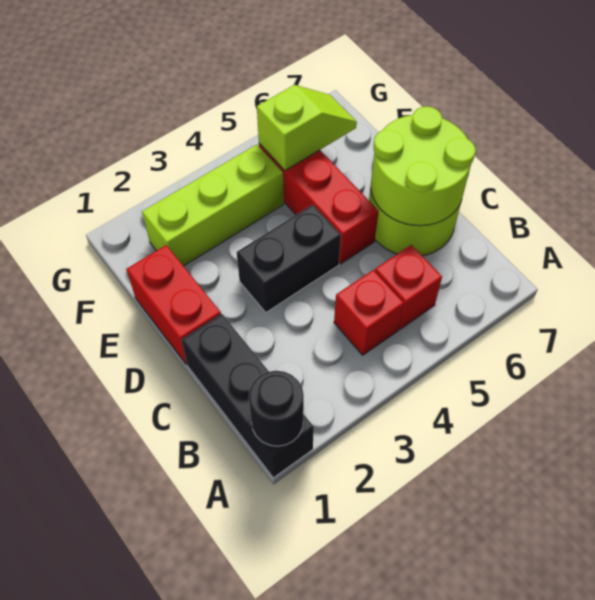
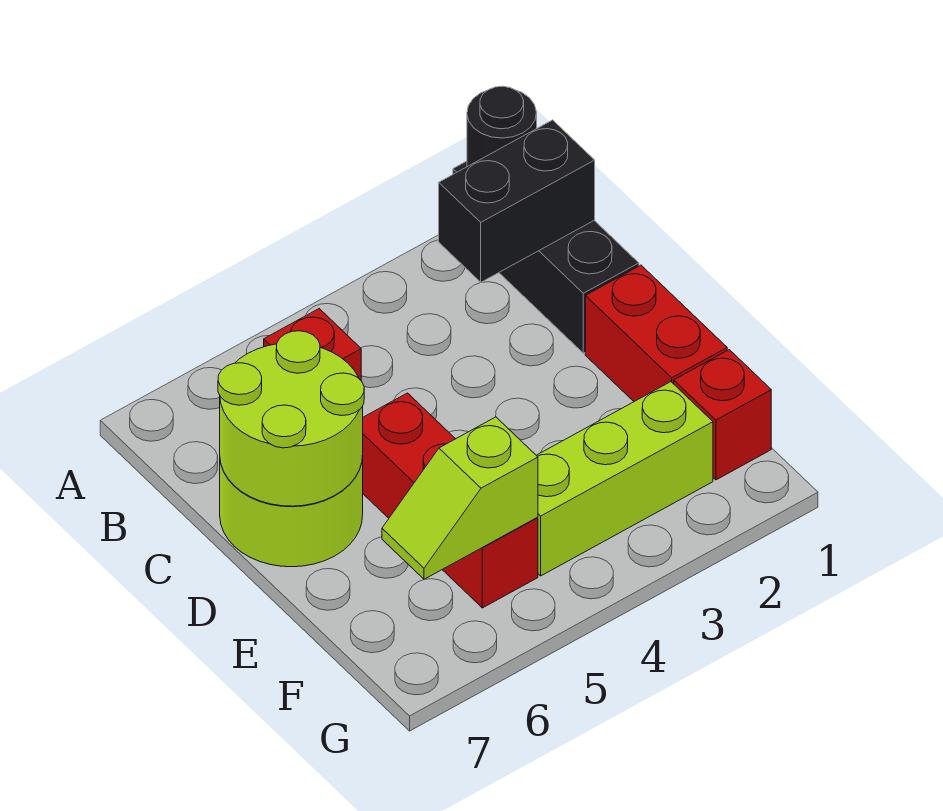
red 1x1 brick [334,270,404,355] -> red 1x1 brick moved to [674,350,771,480]
black 1x2 brick [237,205,341,312] -> black 1x2 brick moved to [439,120,595,282]

